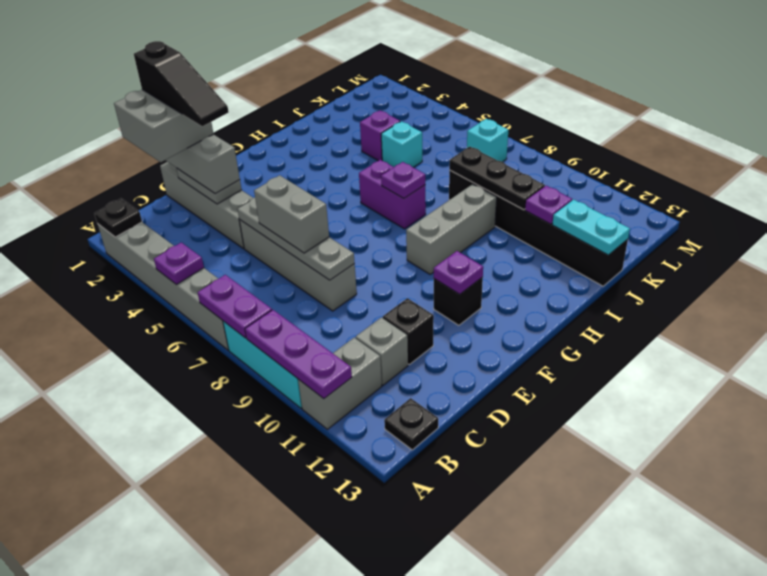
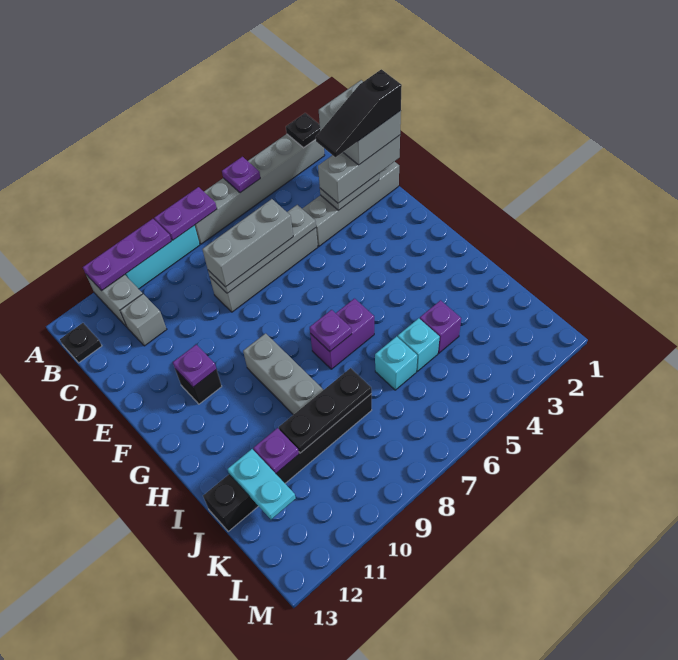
grey 1x2 brick [254,175,329,253] -> grey 1x3 brick [202,199,293,287]
black 1x1 brick [383,298,434,364] -> none
cyan 1x2 plate [552,200,630,255] -> cyan 1x2 plate turned to [228,449,296,519]
cyan 1x1 brick [467,119,508,162] -> cyan 1x1 brick moved to [375,336,417,390]

